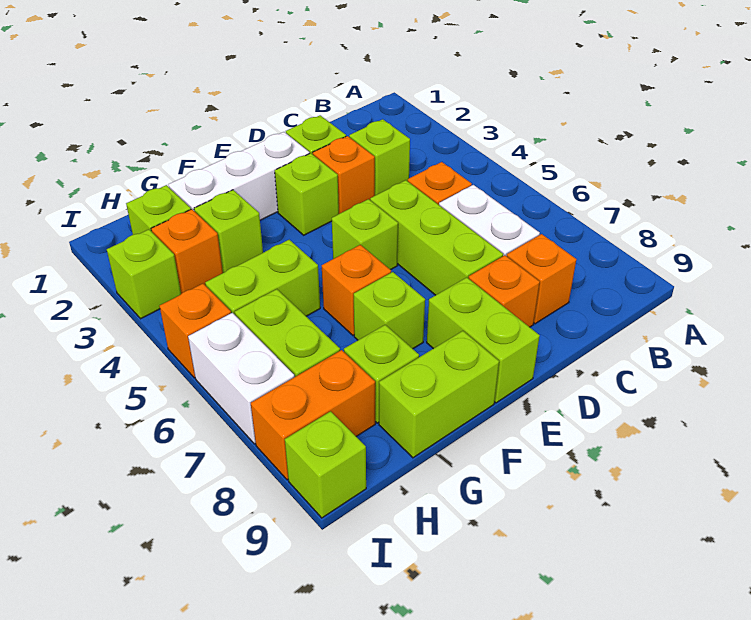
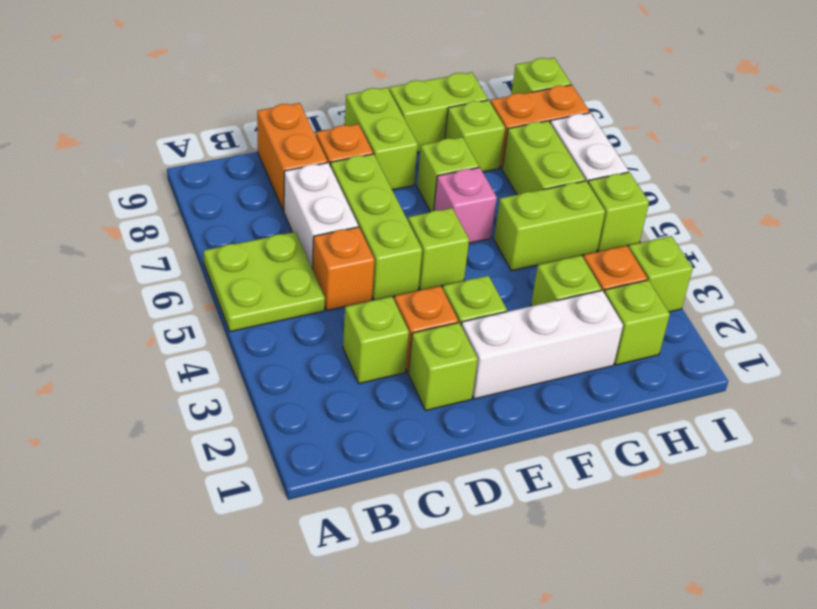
none -> lime 2x2 plate [204,232,325,332]
orange 1x1 brick [507,234,577,324] -> orange 1x2 brick [257,103,328,211]
orange 1x1 brick [322,245,391,335] -> pink 1x1 brick [434,167,497,243]
orange 1x1 brick [159,284,231,378] -> lime 1x1 brick [588,172,649,252]

